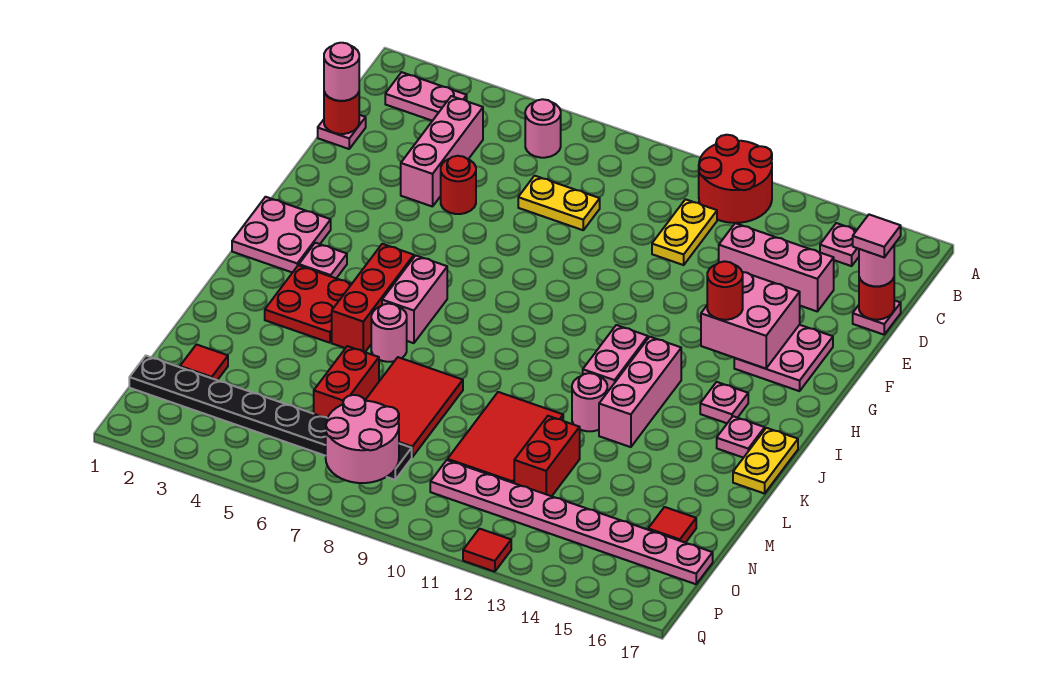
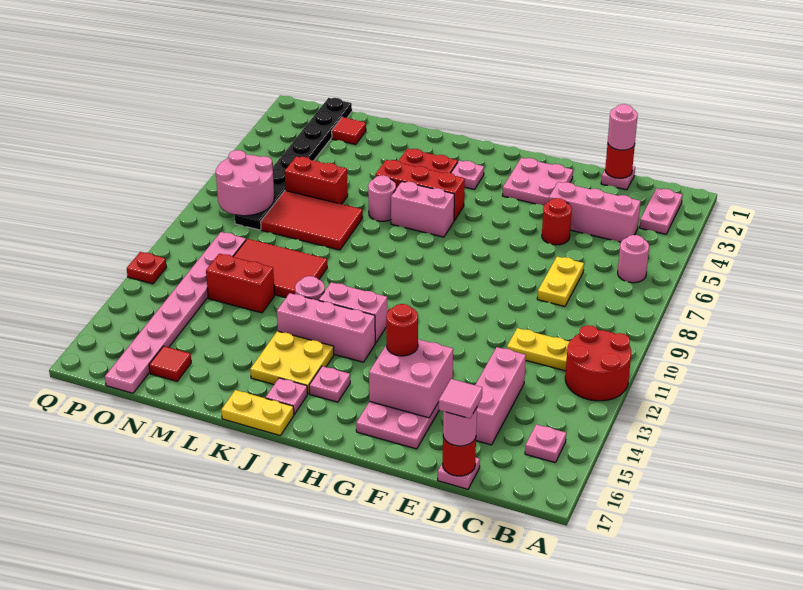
pink 2x2 plate [232,197,331,273] -> pink 2x2 plate moved to [502,158,573,206]
none -> yellow 2x2 plate [250,331,334,394]
red 1x1 tile [463,529,511,572] -> red 1x1 plate [127,252,167,284]

